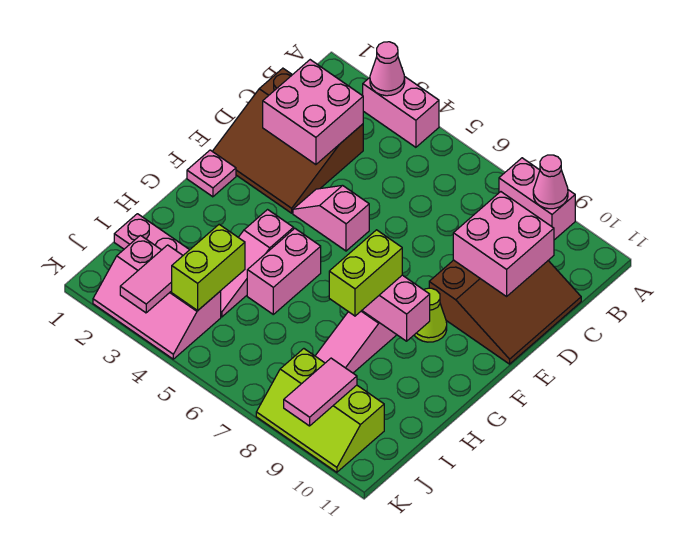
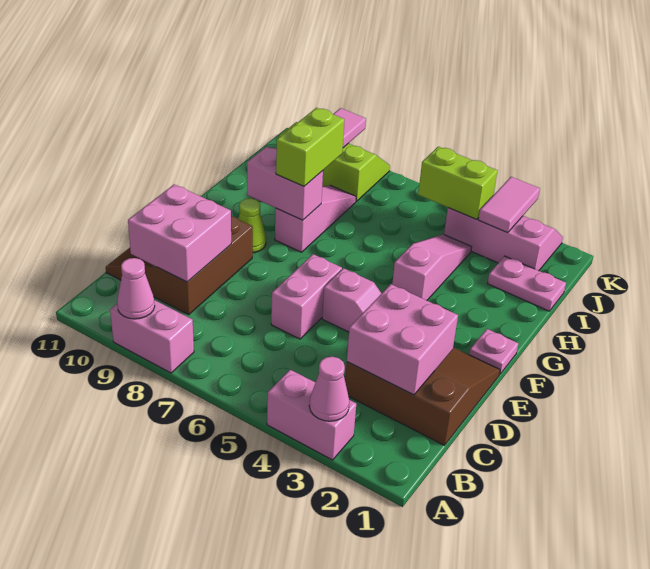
pink 1x2 brick [247,228,321,314] -> pink 1x2 brick moved to [271,254,342,339]
lime 1x2 brick [172,225,245,310] -> lime 1x2 brick turned to [418,147,498,219]

